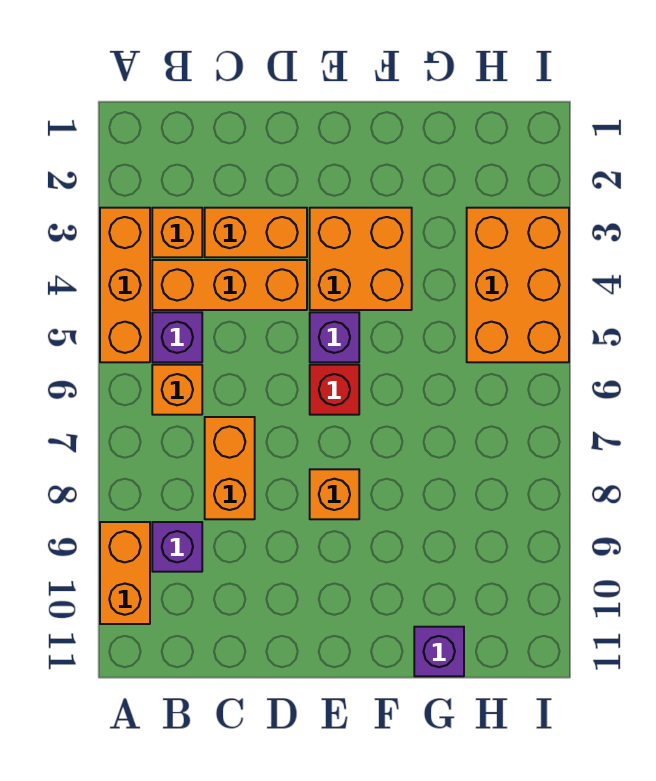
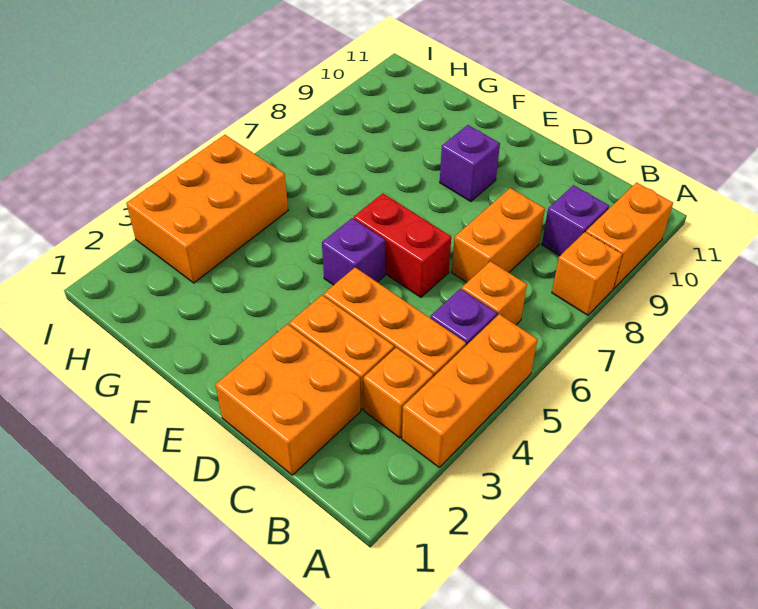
orange 2x2 brick [310,208,412,310] -> orange 2x2 brick moved to [216,324,361,475]
red 1x1 brick [310,365,359,415] -> red 1x2 brick [354,193,451,297]
orange 1x1 brick [310,469,359,519] -> orange 1x1 brick moved to [552,232,622,315]
purple 1x1 brick [414,627,464,676] -> purple 1x1 brick moved to [440,125,500,202]

